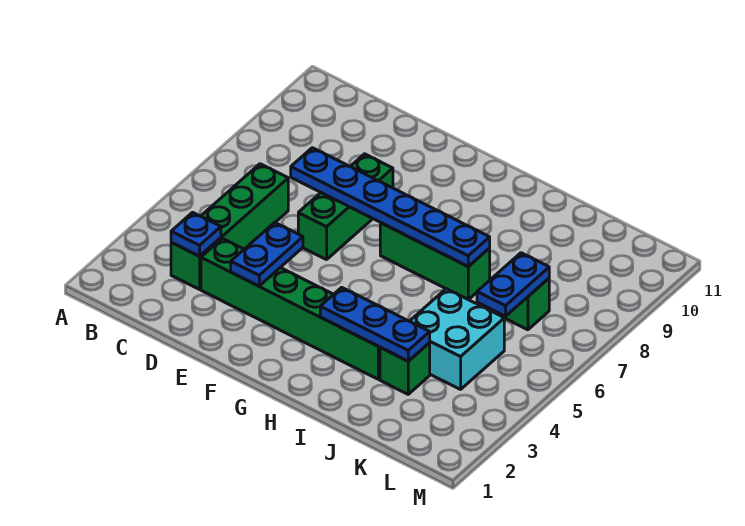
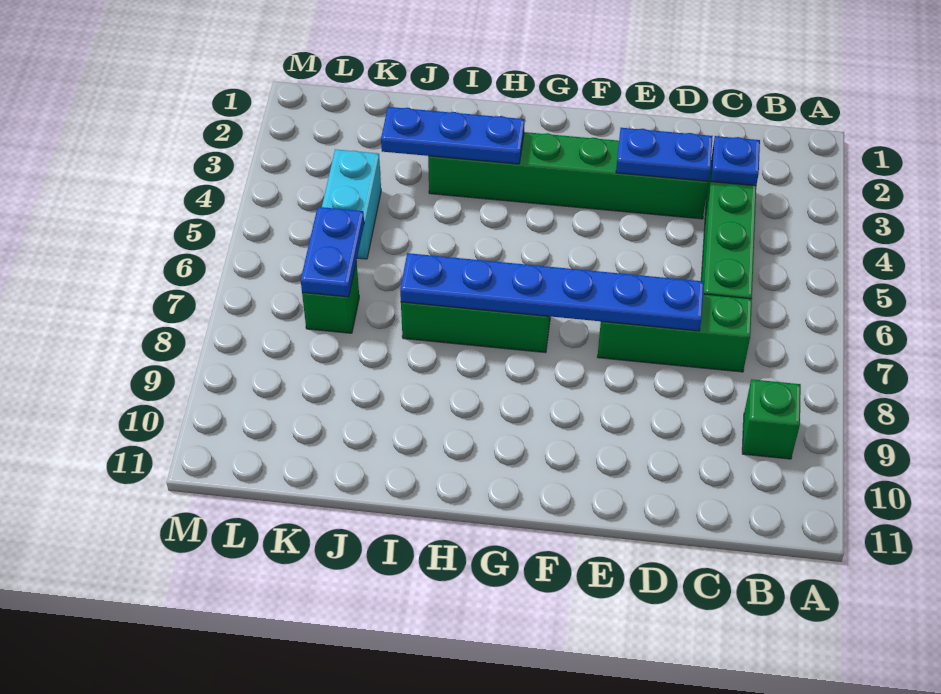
blue 1x2 plate [231,222,303,286] -> blue 1x2 plate turned to [616,128,713,181]
green 1x3 brick [298,154,393,260] -> green 1x3 brick turned to [597,294,752,372]
green 1x1 brick [380,343,430,394] -> green 1x1 brick moved to [742,379,801,459]
cyan 2x2 brick [410,289,504,389] -> cyan 1x2 brick [322,149,381,259]

